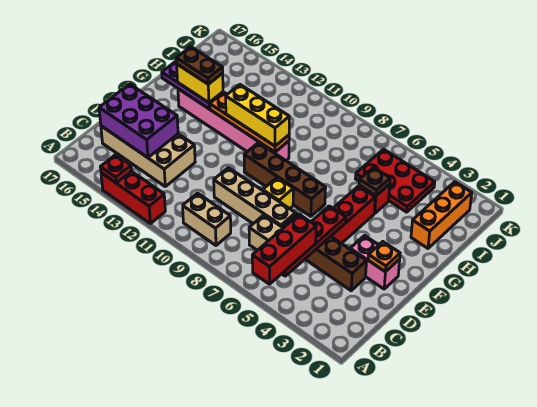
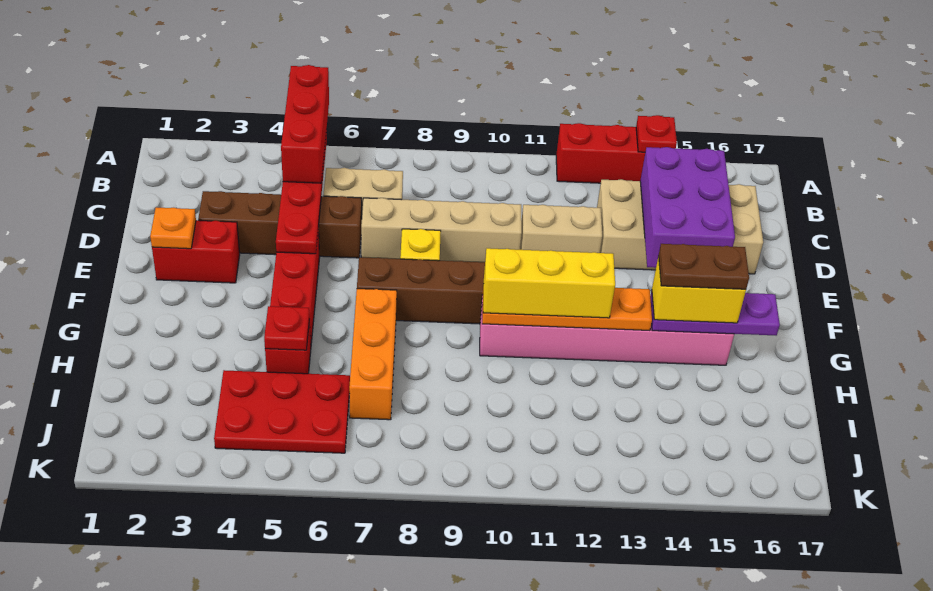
tan 1x2 brick [183,193,231,245] -> tan 1x2 brick moved to [520,205,602,253]
purple 2x3 brick [99,84,178,158] -> purple 2x3 brick turned to [640,147,735,268]
pink 1x2 brick [350,236,400,289] -> red 1x2 brick [152,220,240,283]
orange 1x3 brick [411,182,472,248] -> orange 1x3 brick moved to [349,289,397,420]
brown 1x1 plate [359,167,390,196] -> red 1x1 plate [264,306,309,350]

